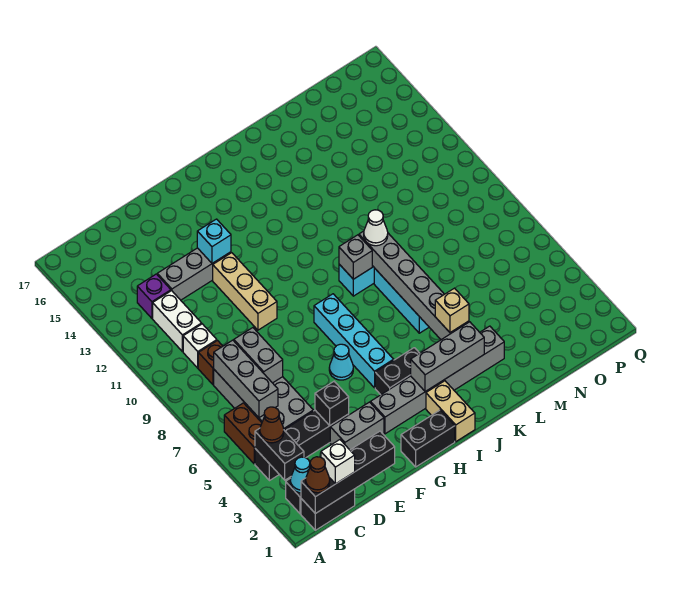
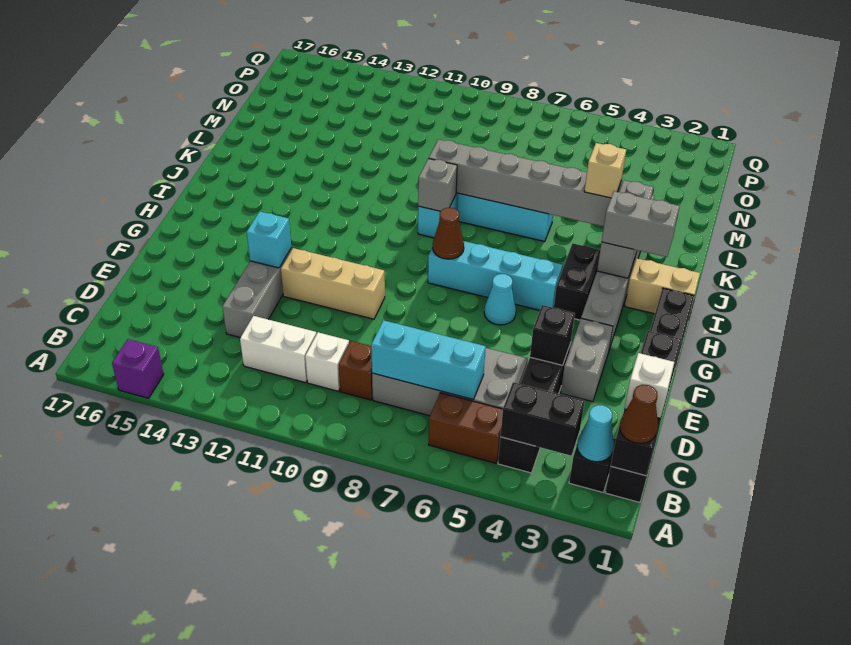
brown 1x1 cone [260,407,284,443] -> brown 1x1 cone moved to [433,208,464,259]
grey 1x3 brick [214,340,278,418] -> cyan 1x3 brick [371,320,486,399]
purple 1x1 brick [137,274,171,318] -> purple 1x1 brick moved to [112,339,164,398]
grey 1x2 brick [234,328,283,383] -> grey 1x2 brick moved to [602,191,680,257]
white 1x1 cone [364,210,388,246] -> none

